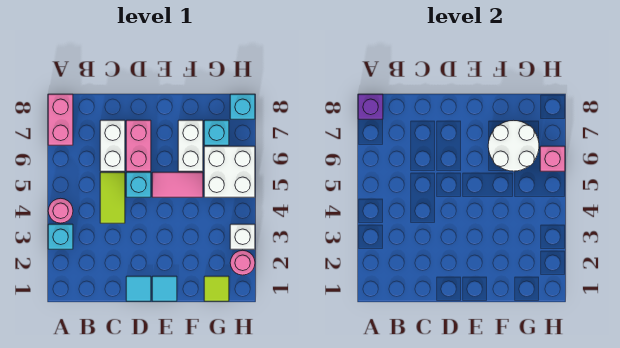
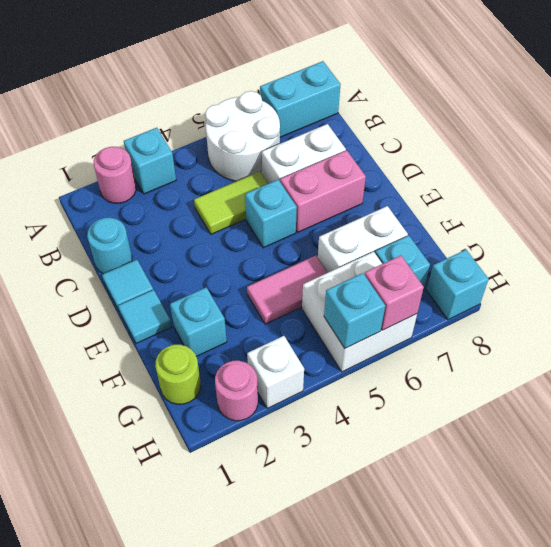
pink 1x1 round brick [48,198,73,223] -> pink 1x1 round brick moved to [94,147,136,203]
pink 1x2 brick [48,94,73,145] -> cyan 1x2 brick [260,61,341,137]
purple 1x1 brick [358,94,383,119] -> none
none -> cyan 1x1 round brick [87,218,132,274]
pink 1x2 tile [152,172,203,197] -> pink 1x2 tile turned to [247,256,328,324]
none -> cyan 1x1 brick [170,287,227,356]
white 2x2 round brick [488,120,539,171] -> white 2x2 round brick moved to [205,91,280,181]
lime 1x1 tile [204,276,229,301] -> lime 1x1 round brick [155,345,201,404]
none -> cyan 1x1 brick [324,273,385,348]

